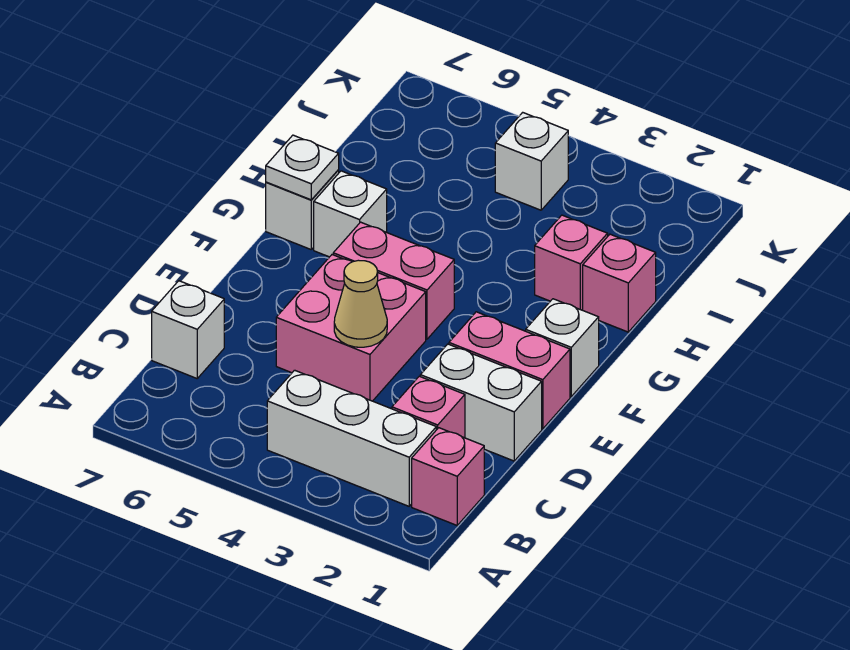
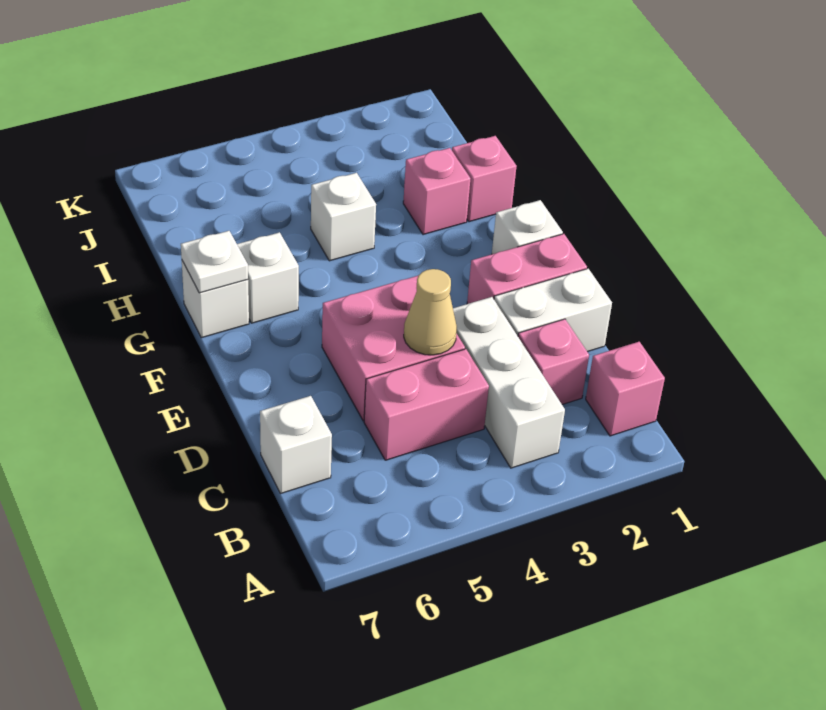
white 1x3 brick [267,370,436,506] -> white 1x3 brick turned to [453,297,565,468]
pink 1x2 brick [333,222,454,339] -> pink 1x2 brick moved to [364,349,489,460]
white 1x1 brick [495,112,569,210] -> white 1x1 brick moved to [311,173,376,261]

